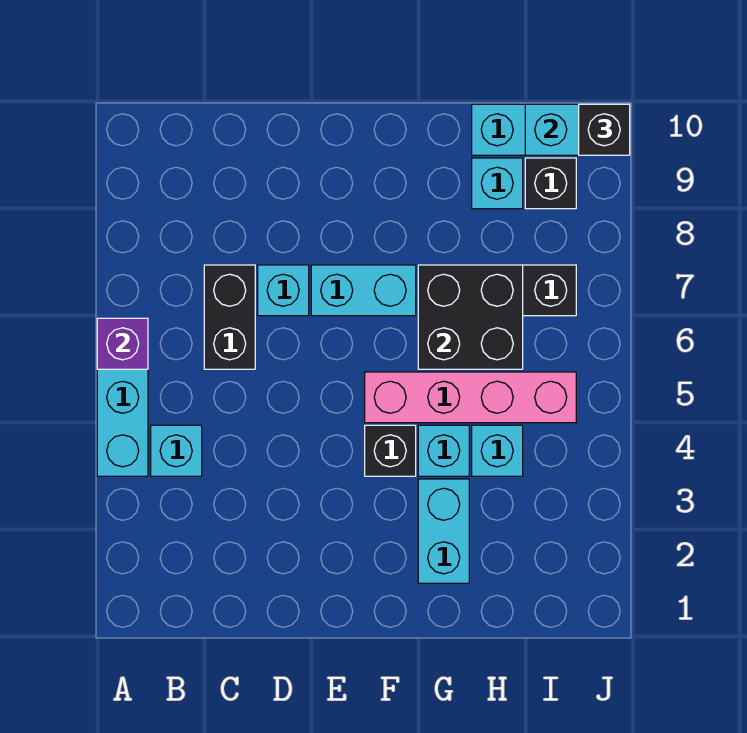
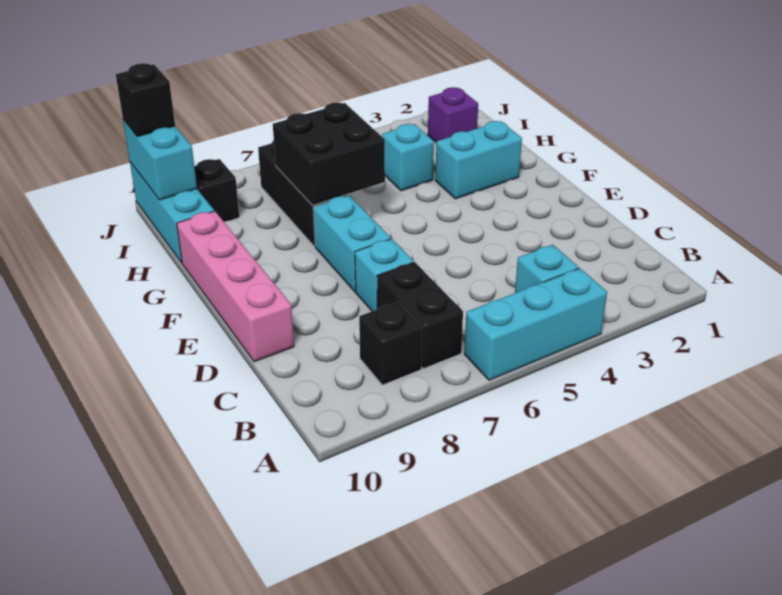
purple 1x1 brick [97,318,148,369] -> purple 1x1 brick moved to [428,87,478,142]
black 1x2 brick [204,265,255,369] -> black 1x2 brick turned to [377,262,463,369]
black 1x1 brick [365,425,416,476] -> black 1x1 brick moved to [359,302,422,385]
pink 1x4 brick [365,372,576,423] -> pink 1x4 brick moved to [177,211,294,362]
cyan 1x1 brick [418,425,469,476] -> none
cyan 1x1 brick [472,158,523,209] -> none

